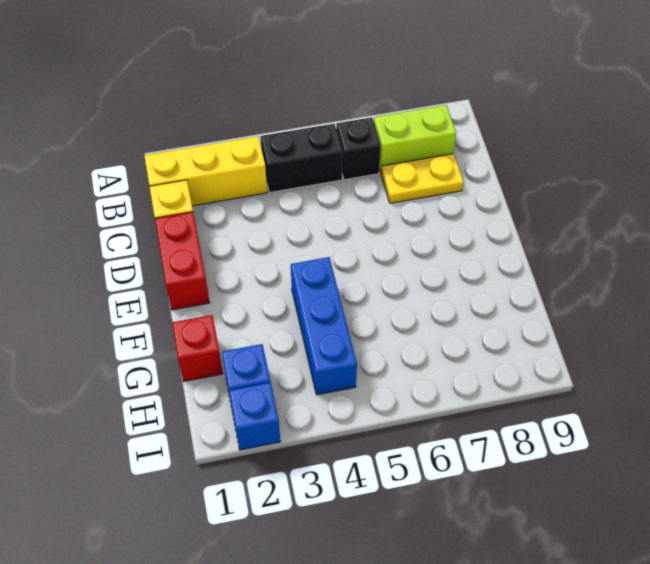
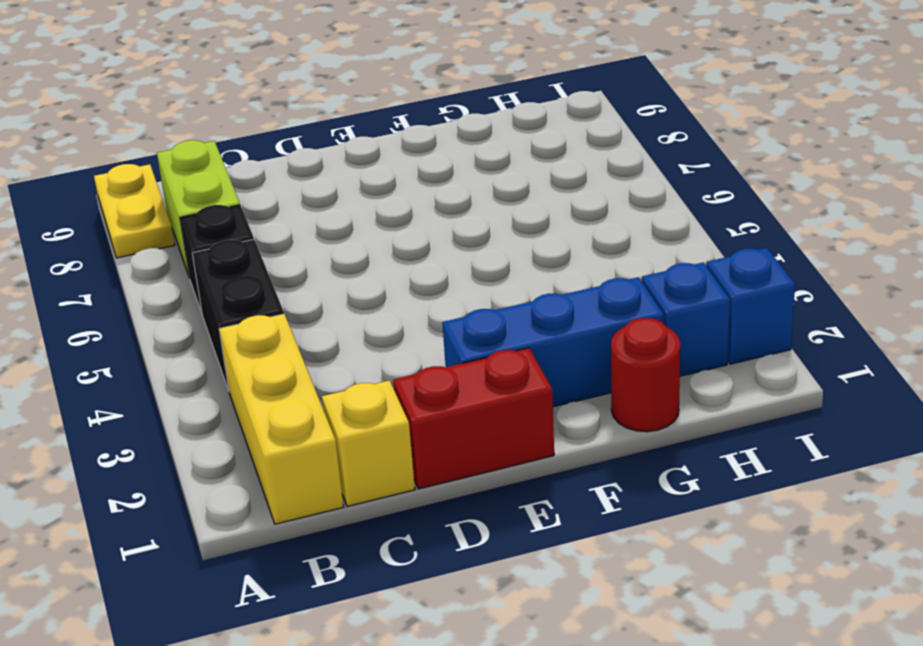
yellow 1x2 plate [381,154,464,203] -> yellow 1x2 plate moved to [94,164,175,258]
blue 1x3 brick [291,257,357,395] -> blue 1x3 brick moved to [442,277,664,407]
red 1x1 brick [172,315,223,381] -> red 1x1 round brick [611,318,680,432]

